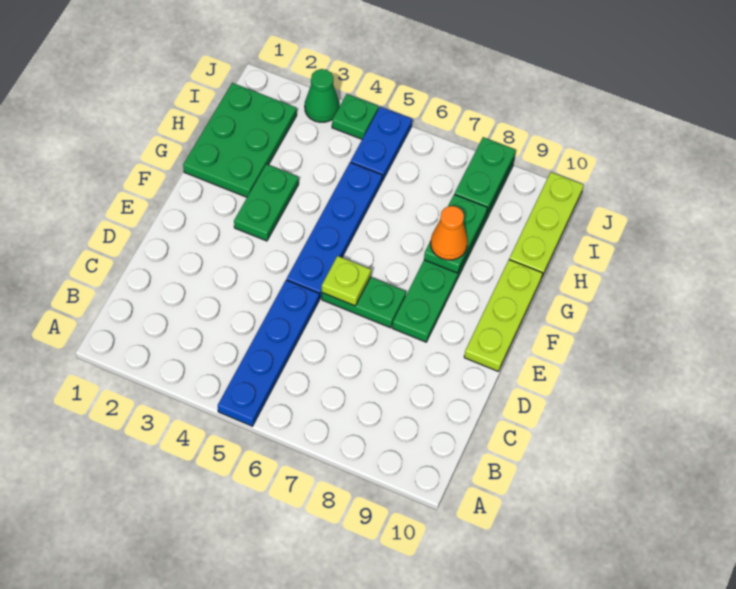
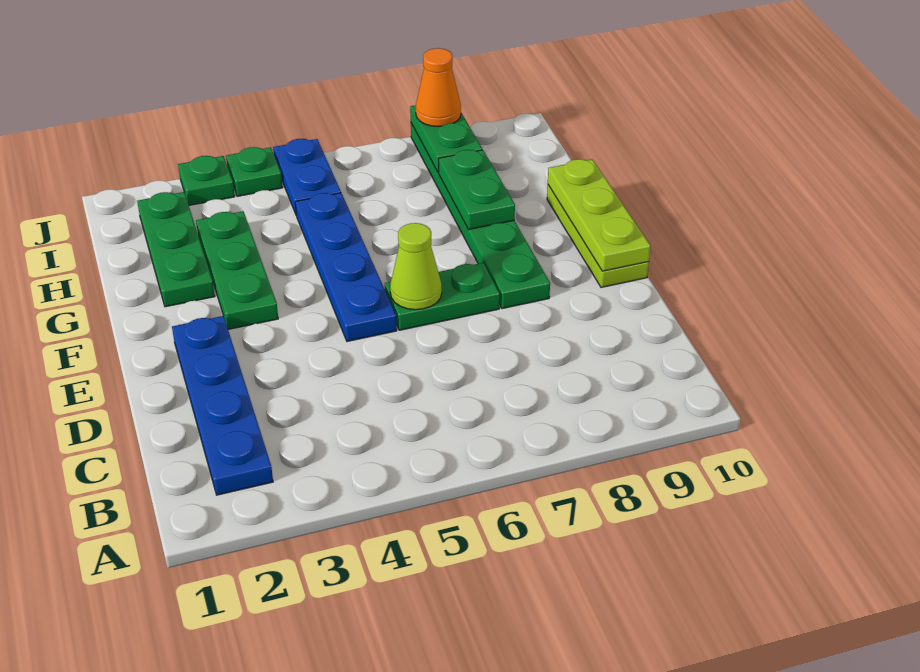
blue 1x4 plate [218,280,319,426] -> blue 1x4 plate moved to [172,316,273,495]
lime 1x1 plate [322,256,371,306] -> lime 1x1 cone [390,223,442,310]
green 1x2 plate [234,164,299,241] -> green 1x3 plate [196,211,278,329]
green 2x3 plate [183,83,297,197] -> green 1x3 plate [137,192,215,307]
orange 1x1 cone [431,206,468,260] -> orange 1x1 cone moved to [416,48,461,127]
lime 1x3 plate [509,172,584,277] -> lime 1x3 plate moved to [548,159,650,271]
green 1x1 cone [305,69,339,122] -> green 1x1 plate [178,156,235,205]

